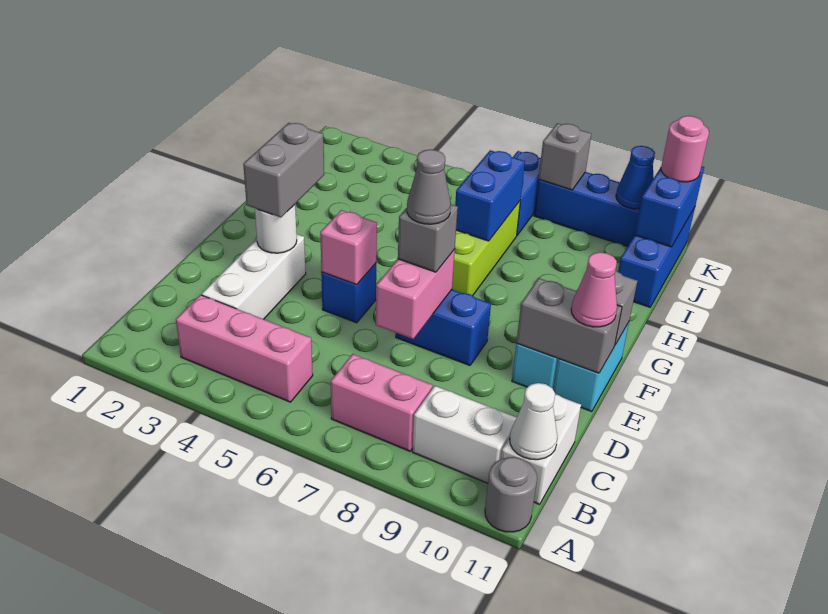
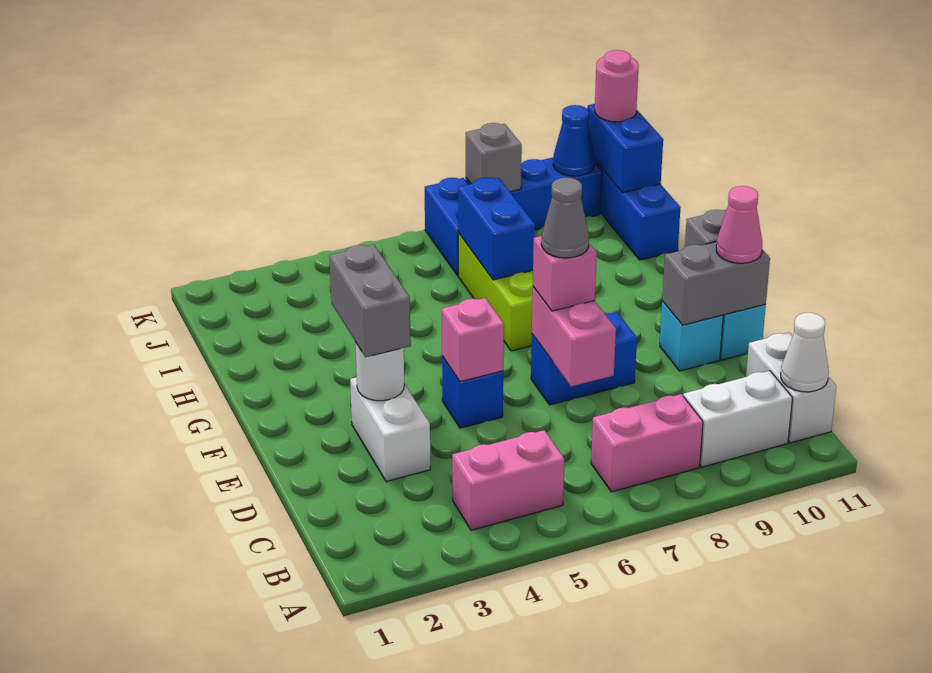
grey 1x1 round brick [485,457,537,532] -> none
pink 1x3 brick [176,295,313,402] -> pink 1x2 brick [452,430,564,530]
white 1x3 brick [202,234,306,319] -> white 1x2 brick [350,377,431,482]
grey 1x1 brick [398,204,458,272] -> pink 1x1 brick [533,236,597,311]

